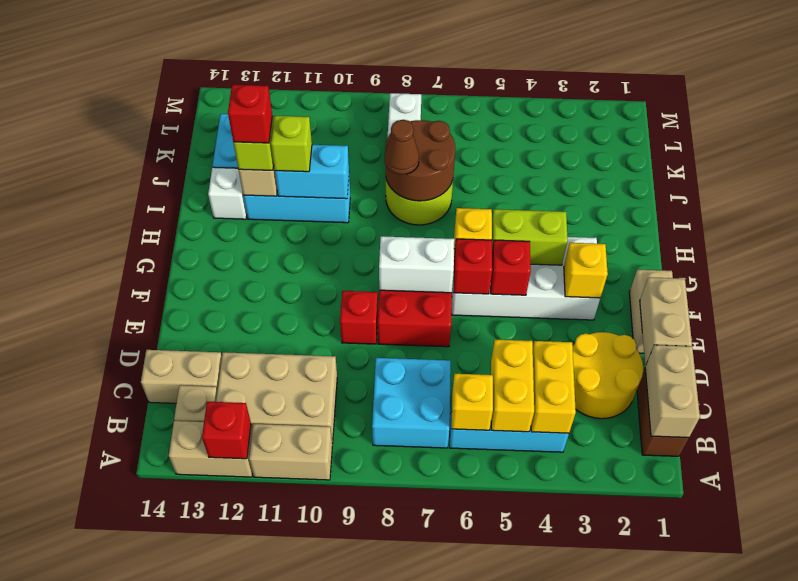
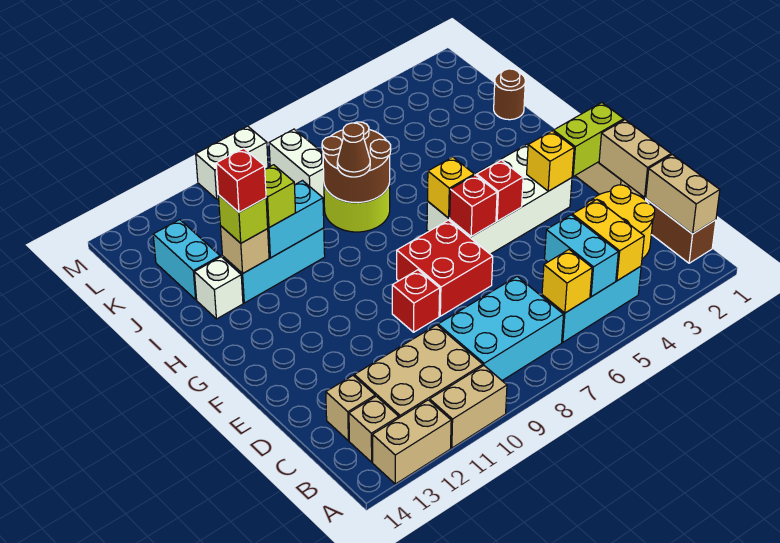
red 1x1 brick [202,402,251,459] -> none
yellow 1x2 brick [491,340,534,432] -> cyan 1x2 brick [545,215,618,297]
cyan 2x2 brick [372,358,451,448] -> cyan 2x3 brick [438,277,564,380]
tan 1x2 brick [141,350,222,403] -> tan 1x1 brick [326,376,375,441]
white 1x2 brick [379,236,454,293] -> white 1x2 brick moved to [196,126,268,199]
lime 1x2 brick [492,209,568,265] -> lime 1x2 brick moved to [553,103,624,176]
none -> brown 1x1 round brick [494,69,525,120]

